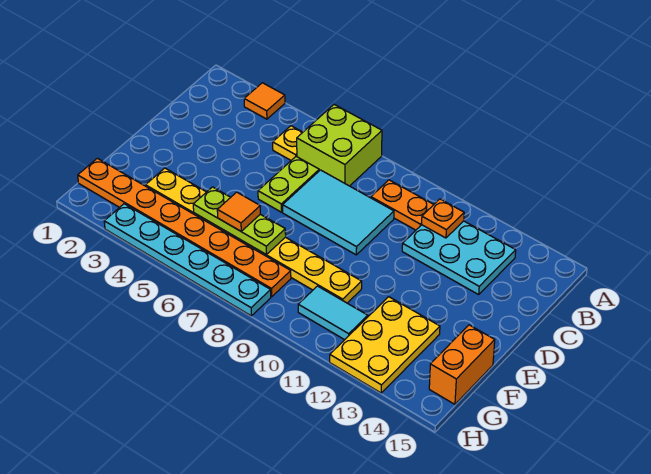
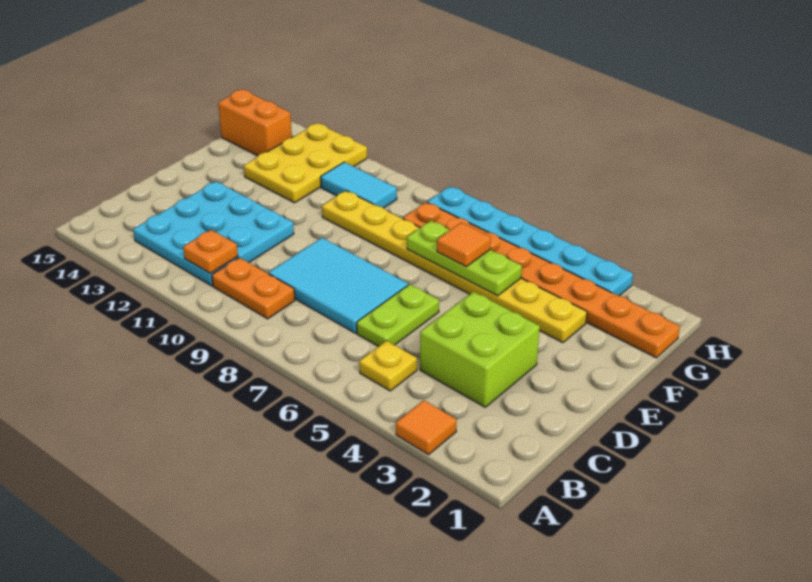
lime 2x2 brick [297,105,382,186] -> lime 2x2 brick moved to [420,292,540,407]
cyan 2x3 plate [402,221,516,294] -> cyan 3x3 plate [133,181,294,286]
orange 1x2 brick [429,325,495,404] -> orange 1x2 brick turned to [218,90,292,156]

